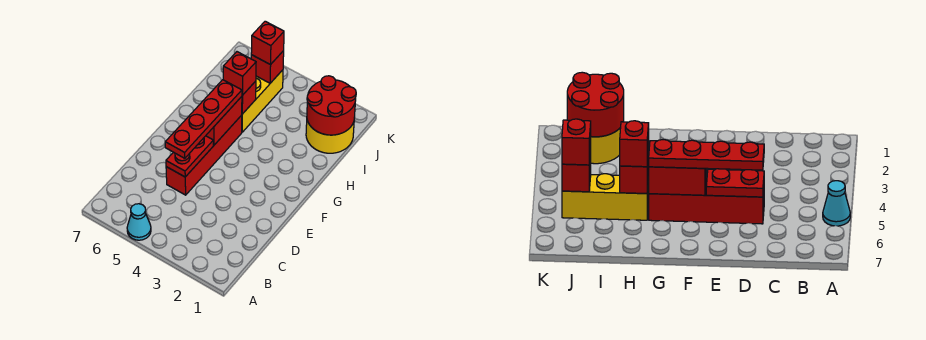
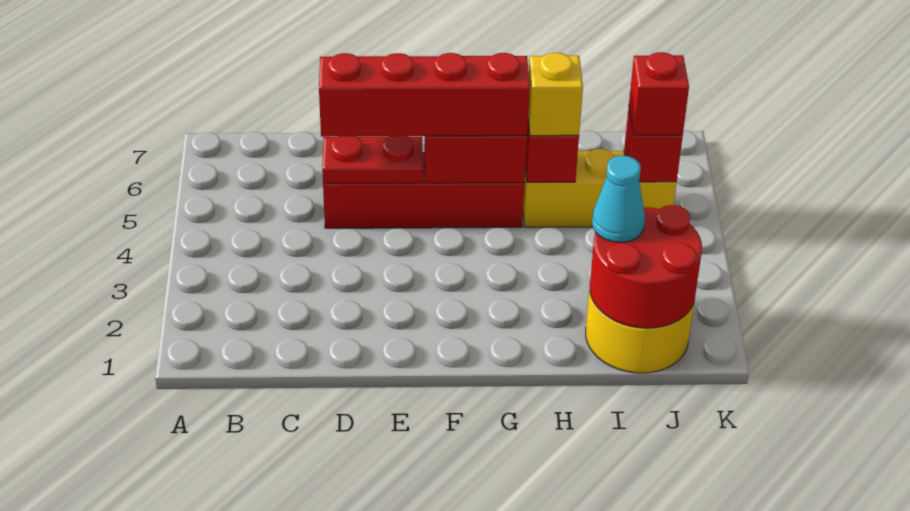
cyan 1x1 cone [127,204,151,240] -> cyan 1x1 cone moved to [592,156,645,242]
red 1x4 plate [165,80,242,158] -> red 1x4 brick [319,53,530,137]
red 1x1 brick [223,52,256,95] -> yellow 1x1 brick [528,53,583,136]

